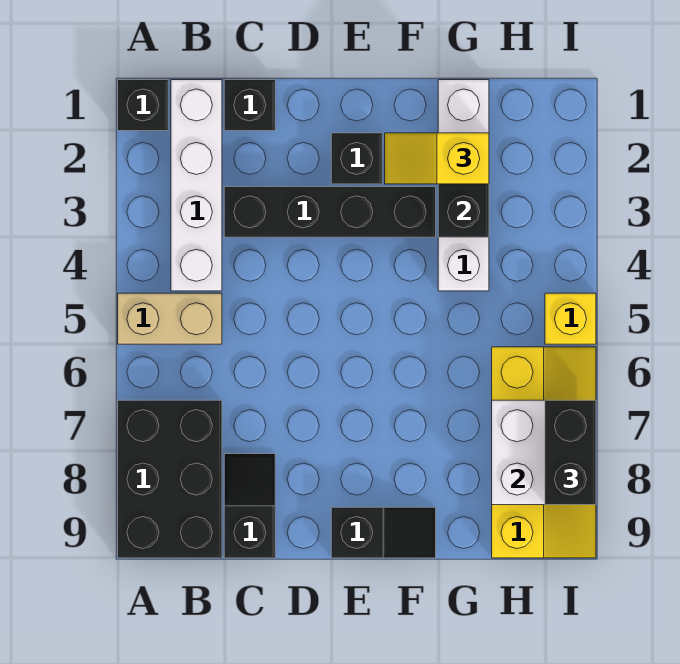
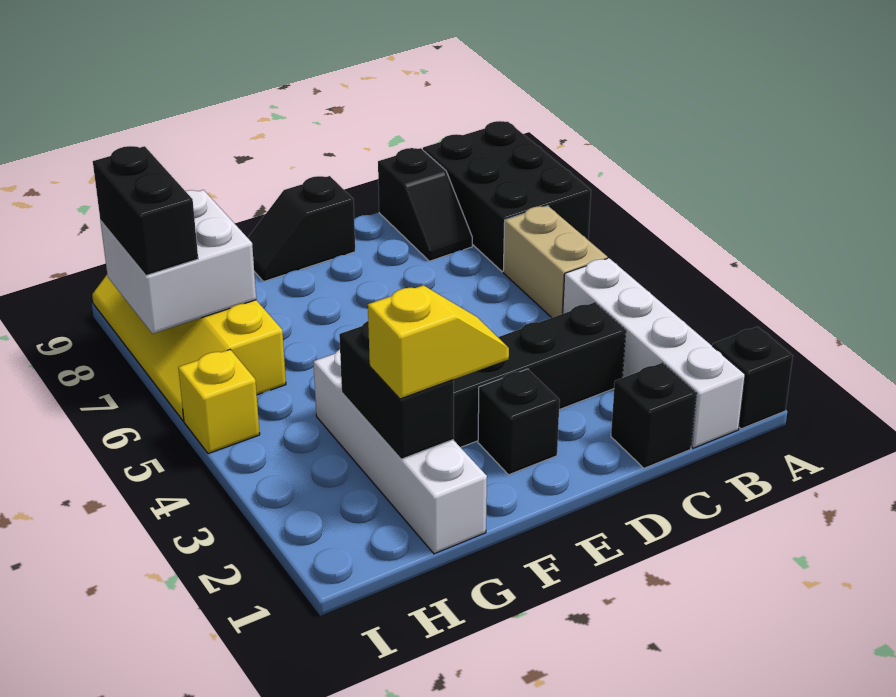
tan 1x2 brick [118,293,222,344] -> tan 1x2 brick turned to [503,206,607,318]

